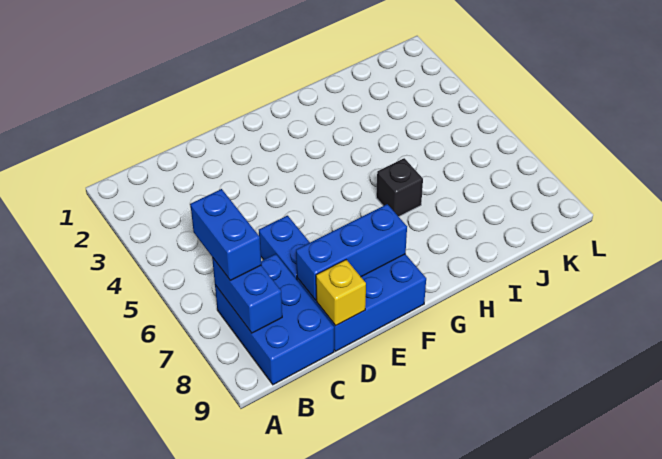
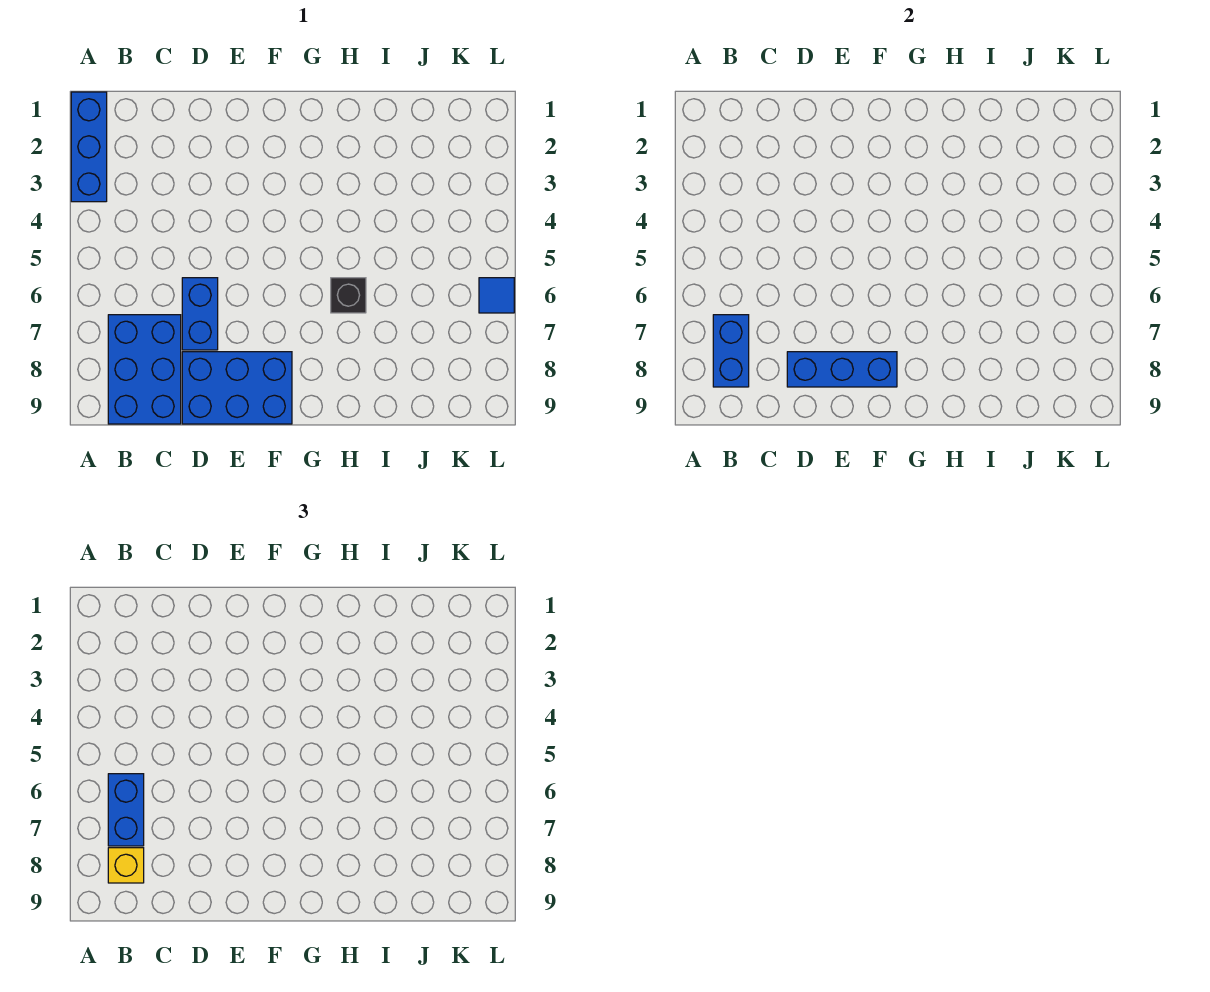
none -> blue 1x3 brick [71,92,107,202]
yellow 1x1 brick [316,260,366,326] -> yellow 1x1 brick moved to [108,848,144,883]
none -> blue 1x1 tile [479,278,514,313]

